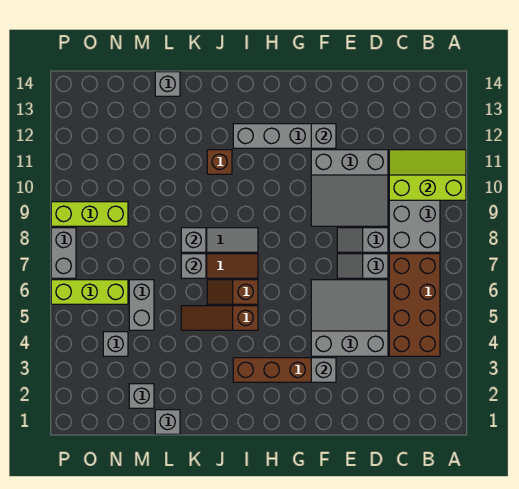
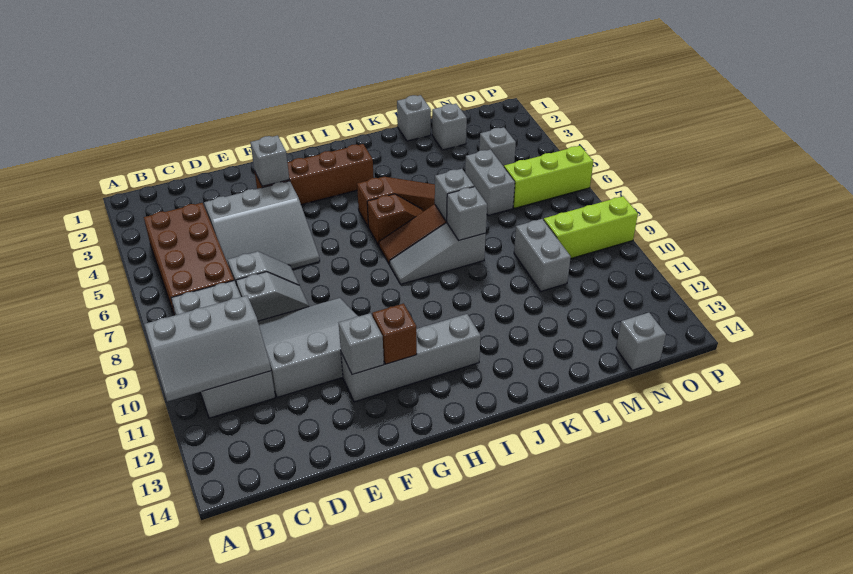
lime 2x3 slope [389,150,466,200] -> grey 2x3 slope [144,296,271,402]
brown 1x1 brick [207,150,232,174] -> brown 1x1 brick moved to [372,303,417,364]
grey 1x1 brick [155,72,180,96] -> grey 1x1 brick moved to [616,313,666,370]
grey 1x2 brick [51,228,76,278] -> grey 1x2 brick moved to [514,219,571,291]

